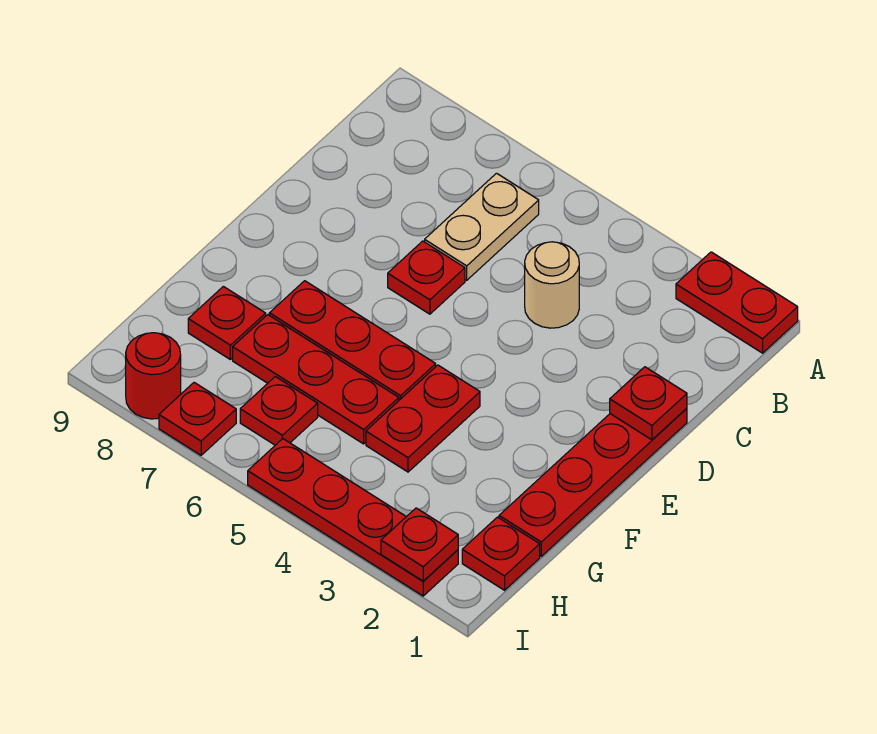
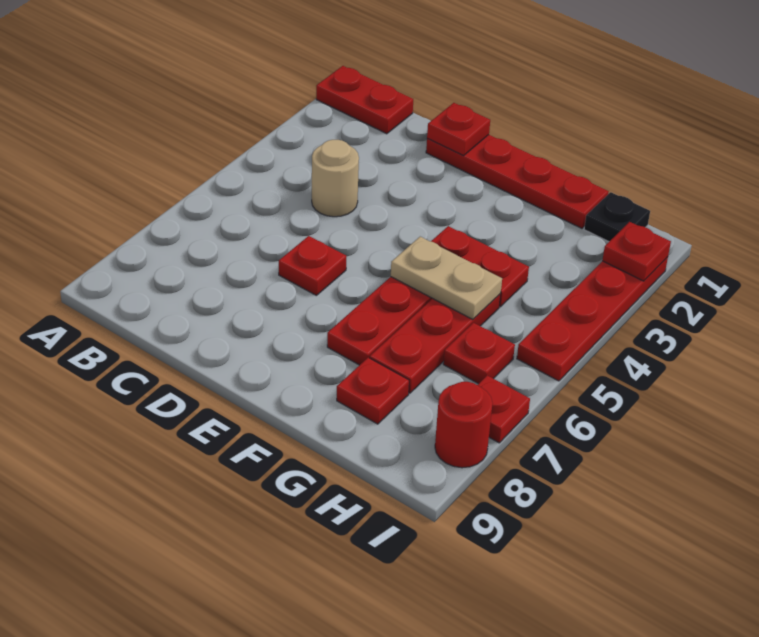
red 1x2 plate [676,252,798,353] -> red 1x2 plate turned to [316,66,413,134]
tan 1x2 plate [425,173,539,280] -> tan 1x2 plate moved to [391,237,502,320]
red 1x1 plate [462,517,540,590] -> black 1x1 plate [584,192,650,242]

